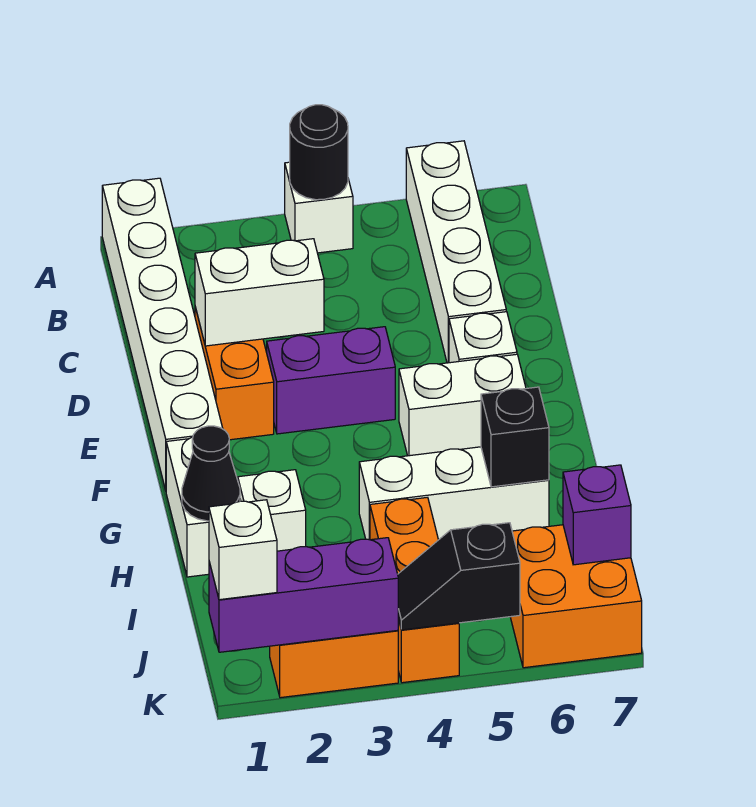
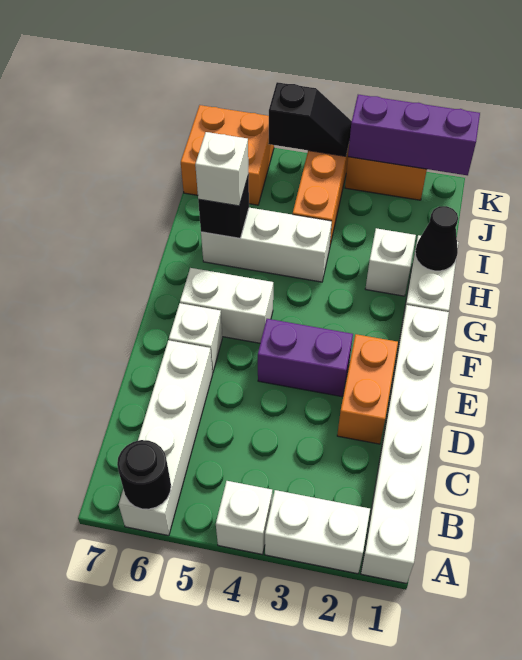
black 1x1 round brick [290,105,348,200] -> black 1x1 round brick moved to [117,440,171,509]
white 1x2 brick [195,239,324,346] -> white 1x2 brick moved to [265,490,370,574]
purple 1x1 brick [563,465,631,565] -> none
white 1x1 brick [209,500,277,600] -> white 1x1 brick moved to [195,132,248,206]

